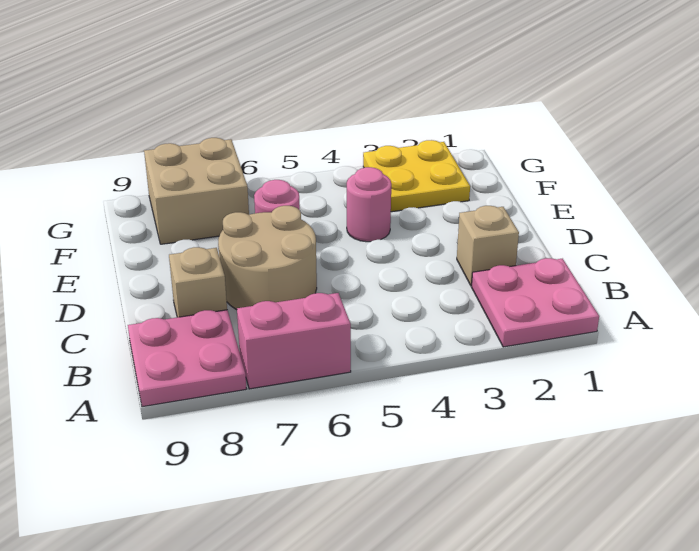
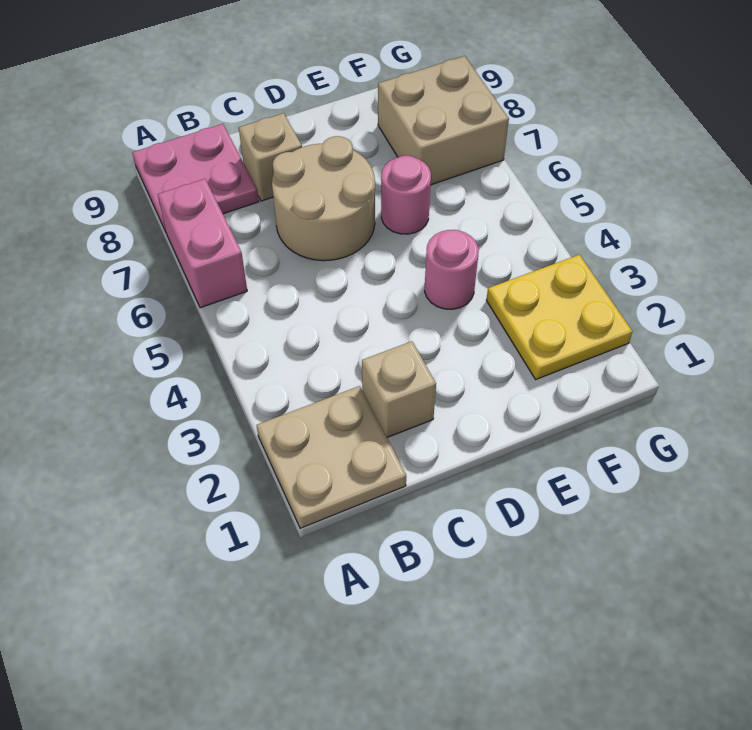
pink 2x2 plate [472,258,599,347] -> tan 2x2 plate [257,386,406,528]

